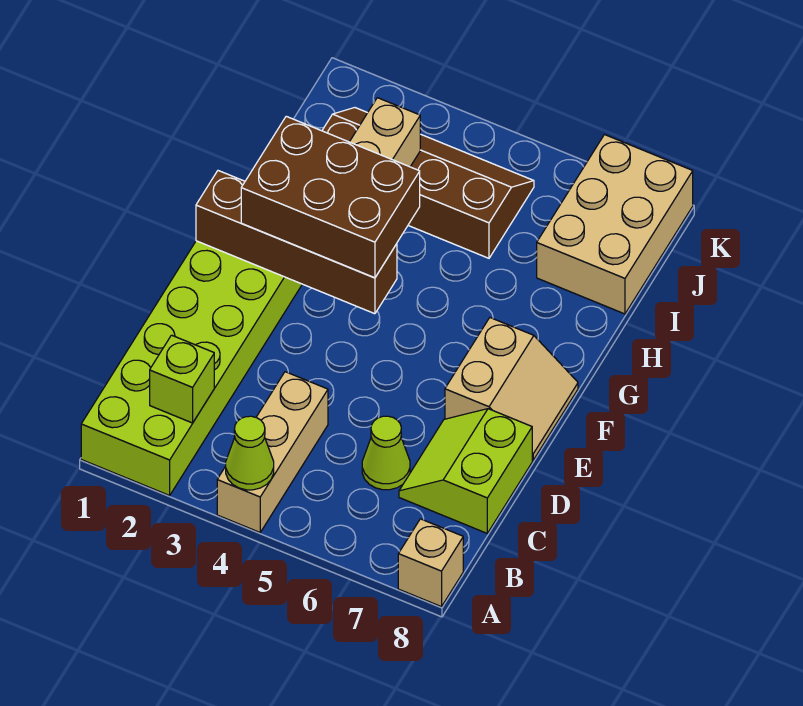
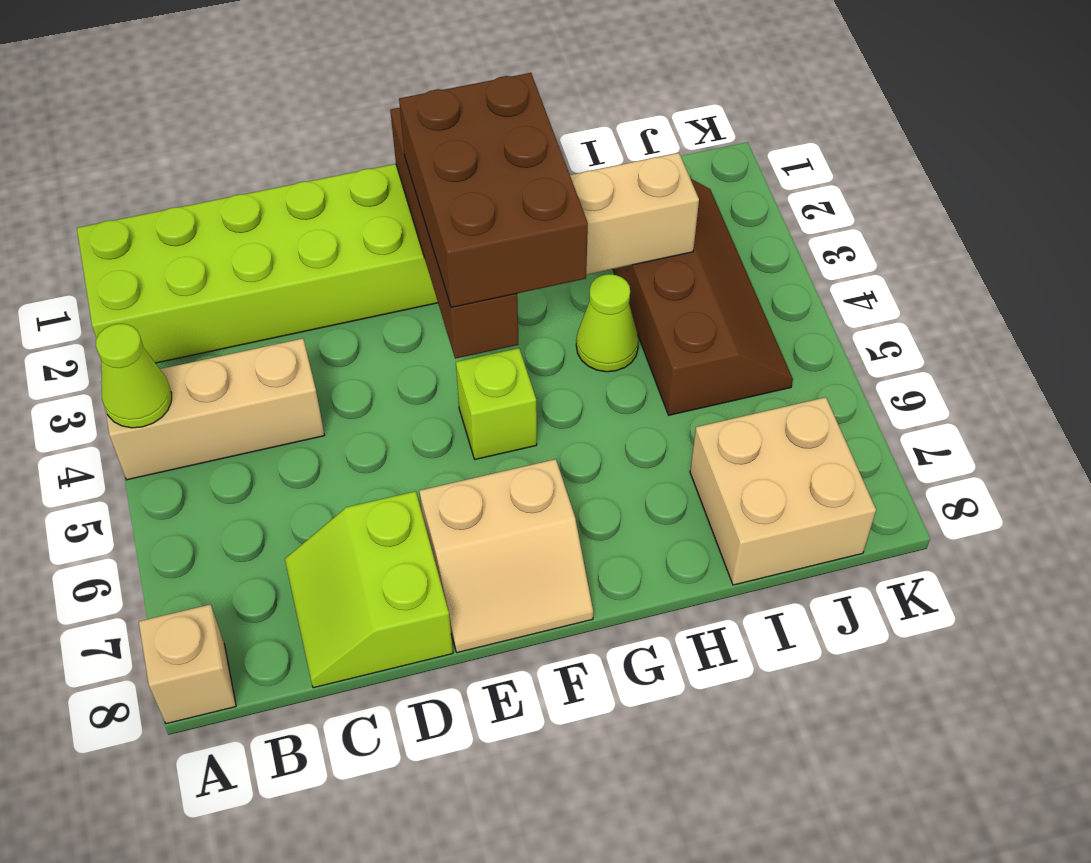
lime 1x1 brick [150,335,214,423] -> lime 1x1 brick moved to [456,348,537,459]
lime 1x1 cone [362,416,410,490] -> lime 1x1 cone moved to [576,274,639,372]
lime 2x2 slope [399,409,532,533] -> lime 2x2 slope turned to [285,491,453,688]
tan 2x3 brick [537,135,693,314] -> tan 2x2 brick [690,397,876,585]

